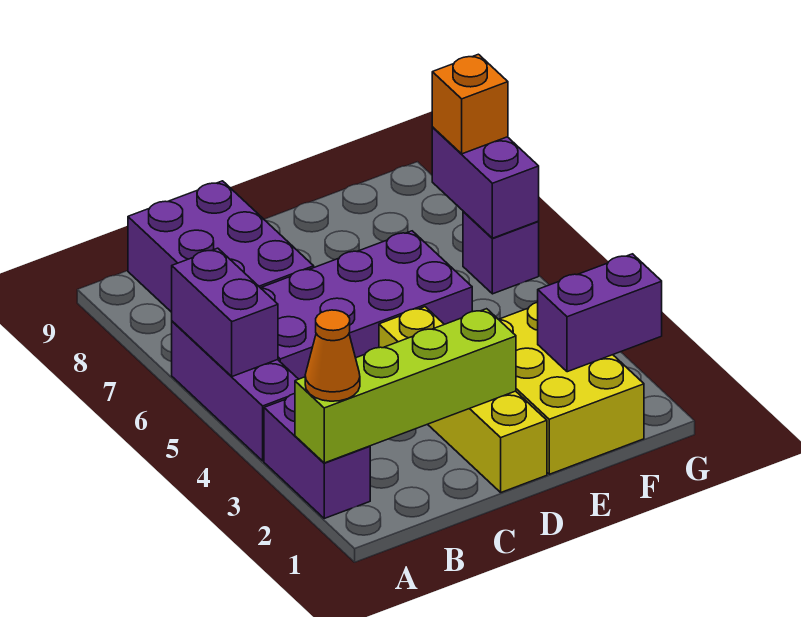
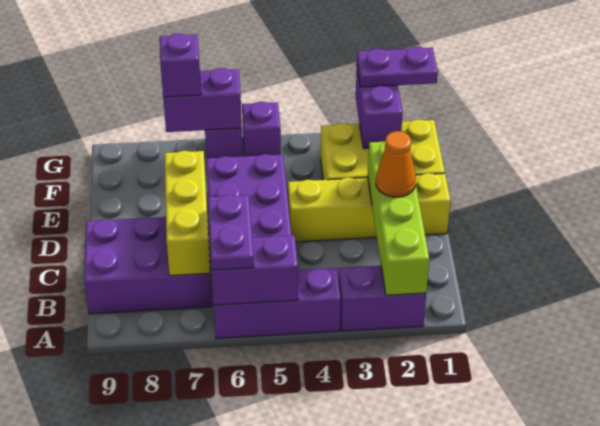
orange 1x1 cone [305,310,360,401] -> orange 1x1 cone moved to [376,131,416,197]
none -> purple 1x2 plate [208,195,254,270]
none -> yellow 1x3 brick [164,151,210,276]
none -> purple 1x2 plate [357,47,438,87]
none -> purple 1x1 brick [242,102,281,156]
orange 1x1 brick [432,54,508,154] -> purple 1x1 brick [160,33,201,97]

